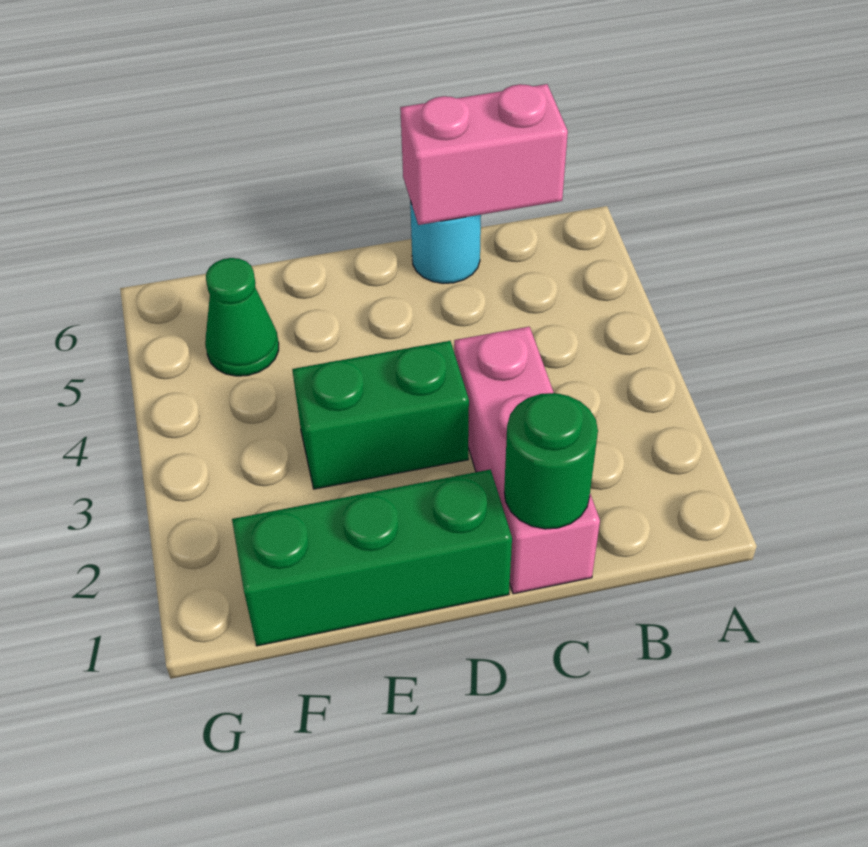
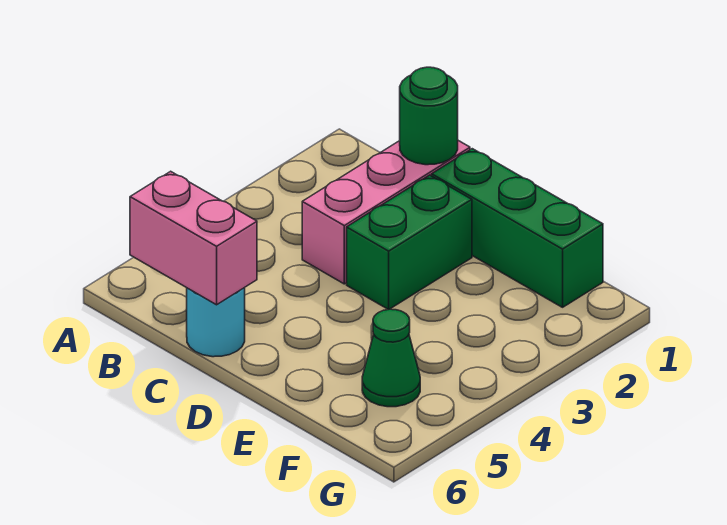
green 1x2 brick [292,341,469,489] -> green 1x2 brick turned to [347,175,472,309]

